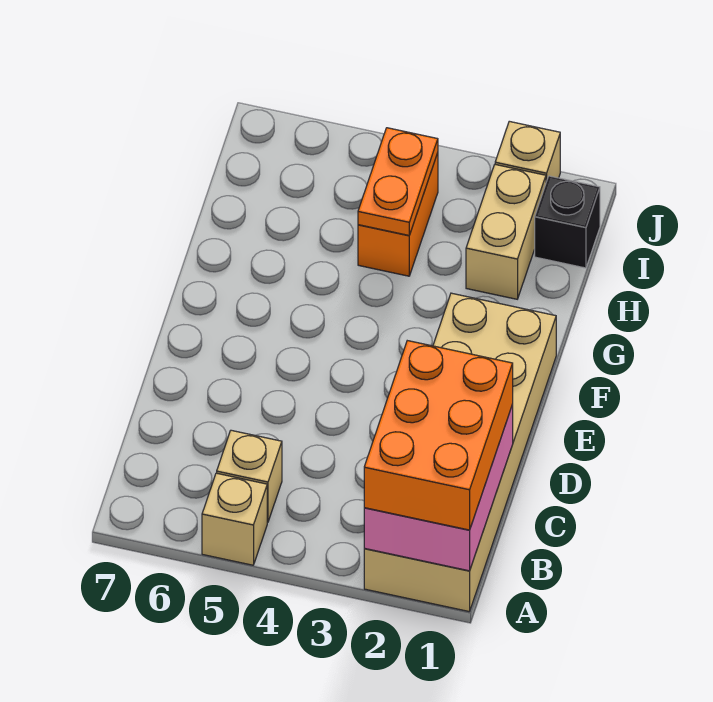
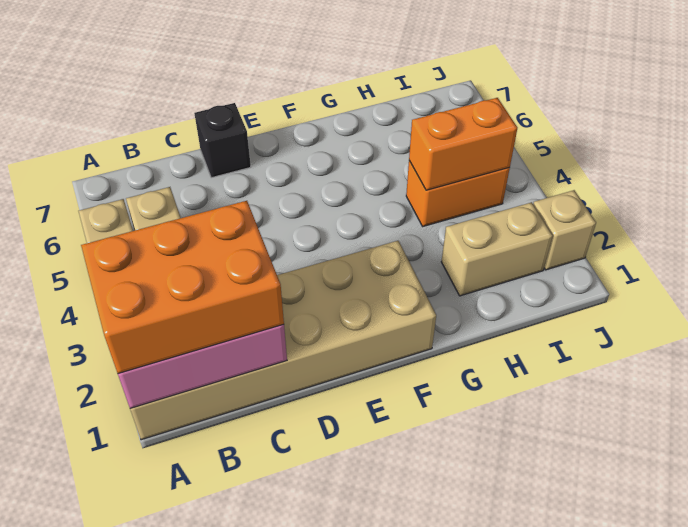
orange 1x2 plate [358,128,438,235] -> orange 1x2 brick [409,98,517,190]
black 1x1 brick [535,176,600,268] -> black 1x1 brick moved to [194,103,251,178]

